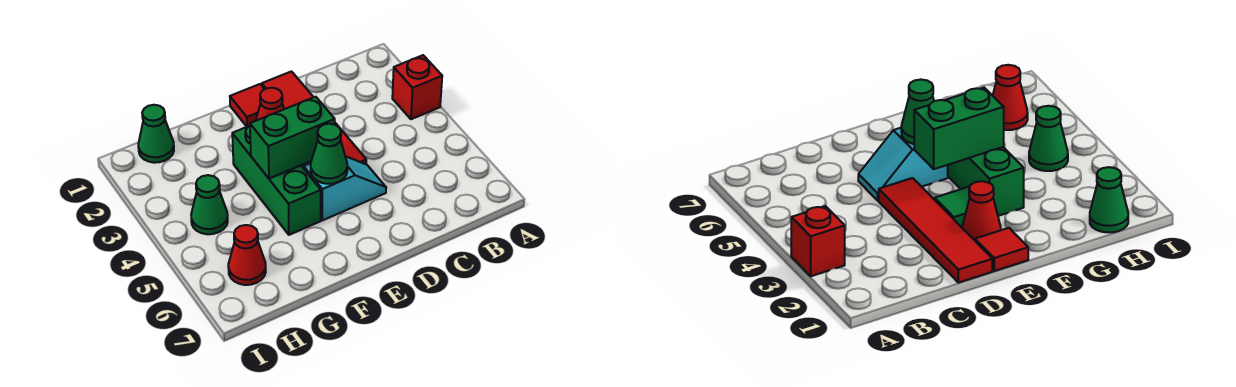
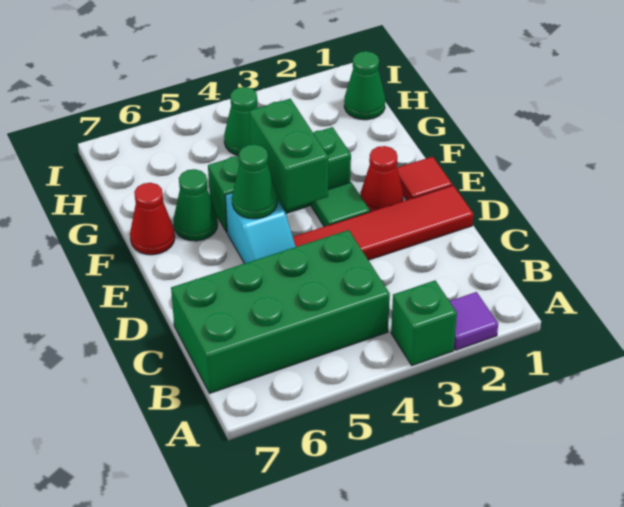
none -> purple 1x1 tile [450,292,498,350]
red 1x1 brick [392,55,442,119] -> green 1x1 brick [391,281,457,365]
none -> green 2x4 brick [171,230,390,393]
none -> green 1x1 cone [174,169,218,241]
red 1x1 cone [228,225,266,285] -> red 1x1 cone moved to [130,183,175,255]

